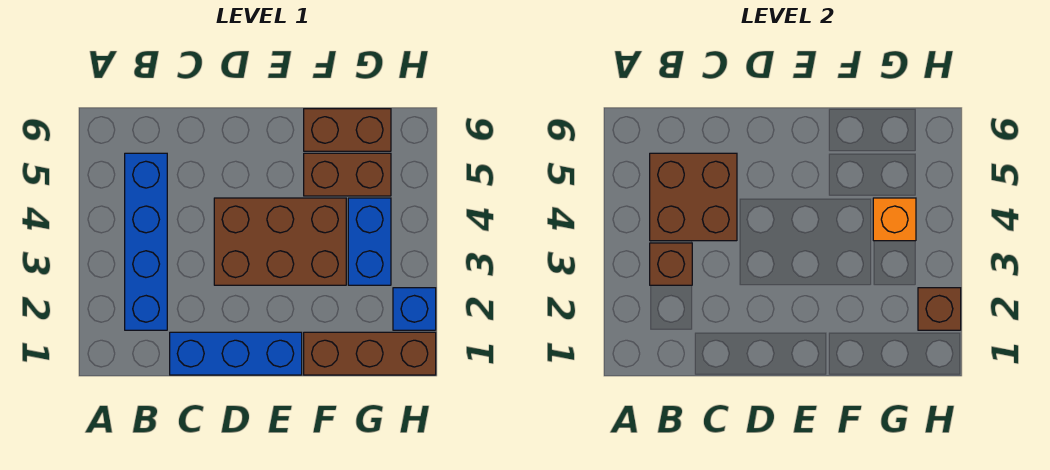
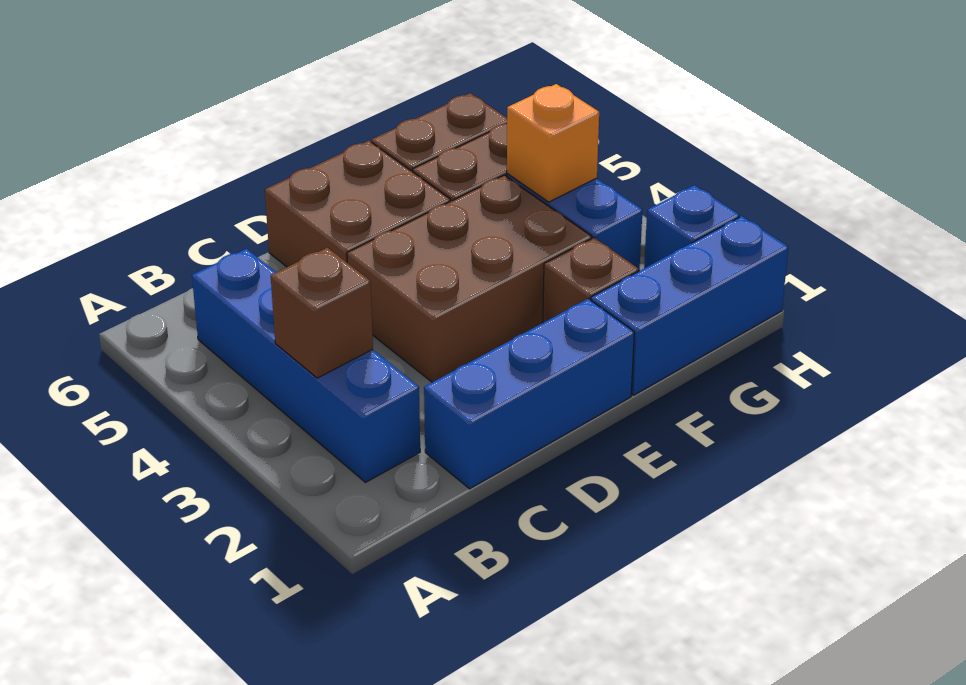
brown 2x2 brick [650,153,737,241] -> brown 2x2 brick moved to [265,141,450,267]
brown 1x3 brick [304,332,436,375] -> blue 1x3 brick [591,216,788,395]
brown 1x1 brick [918,288,961,330] -> brown 1x1 brick moved to [543,238,639,323]

